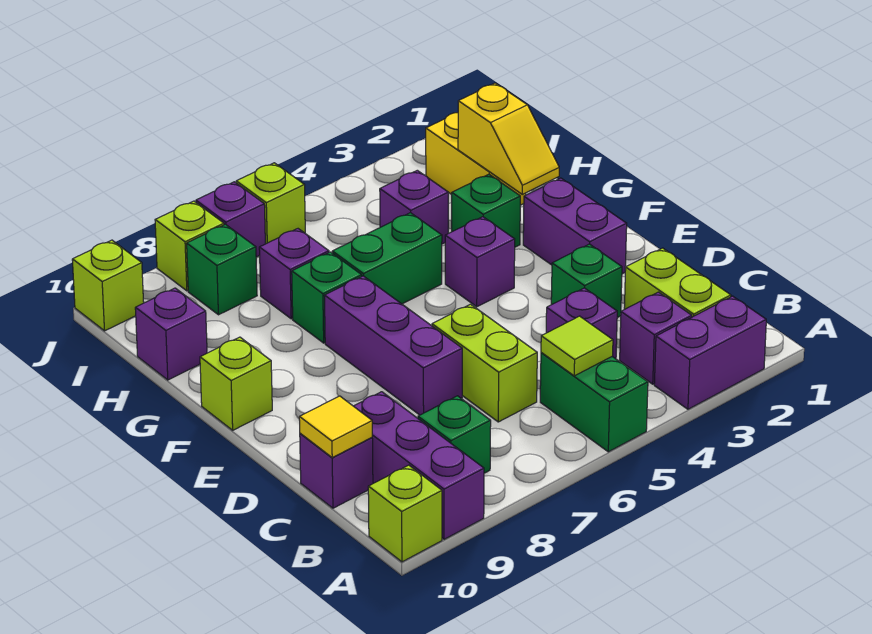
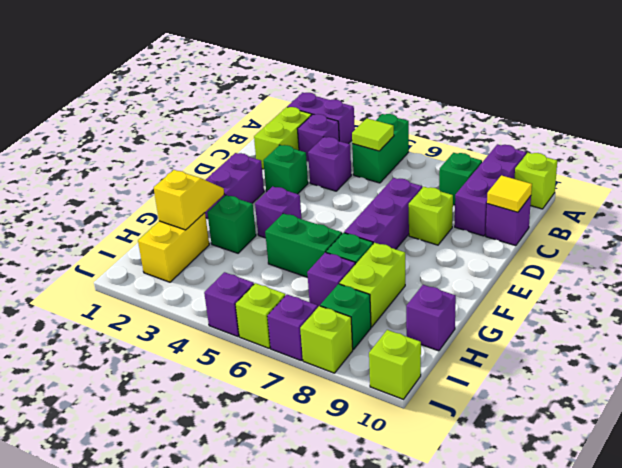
lime 1x2 brick [432,304,537,422] -> lime 1x2 brick moved to [339,243,405,327]
lime 1x1 brick [200,337,272,430] -> lime 1x1 brick moved to [409,187,453,245]
purple 1x1 brick [380,170,448,244] -> purple 1x1 brick moved to [204,272,254,337]

